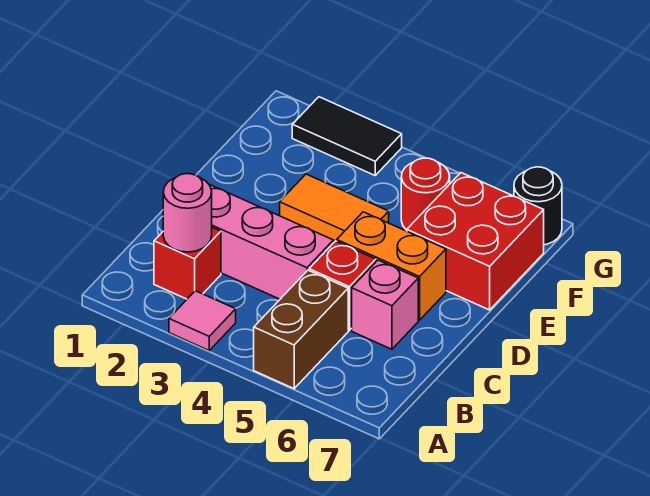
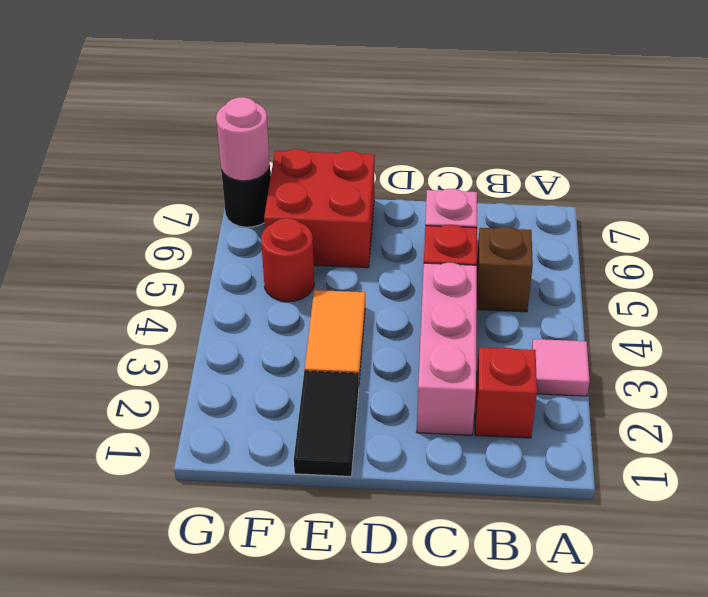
brown 1x2 brick [254,270,348,389] -> brown 1x1 brick [477,227,533,312]
pink 1x1 round brick [163,174,212,252] -> pink 1x1 round brick moved to [216,97,270,181]
orange 1x2 brick [337,212,446,320] -> none
black 1x2 tile [292,97,402,175] -> black 1x2 tile moved to [294,371,359,477]

